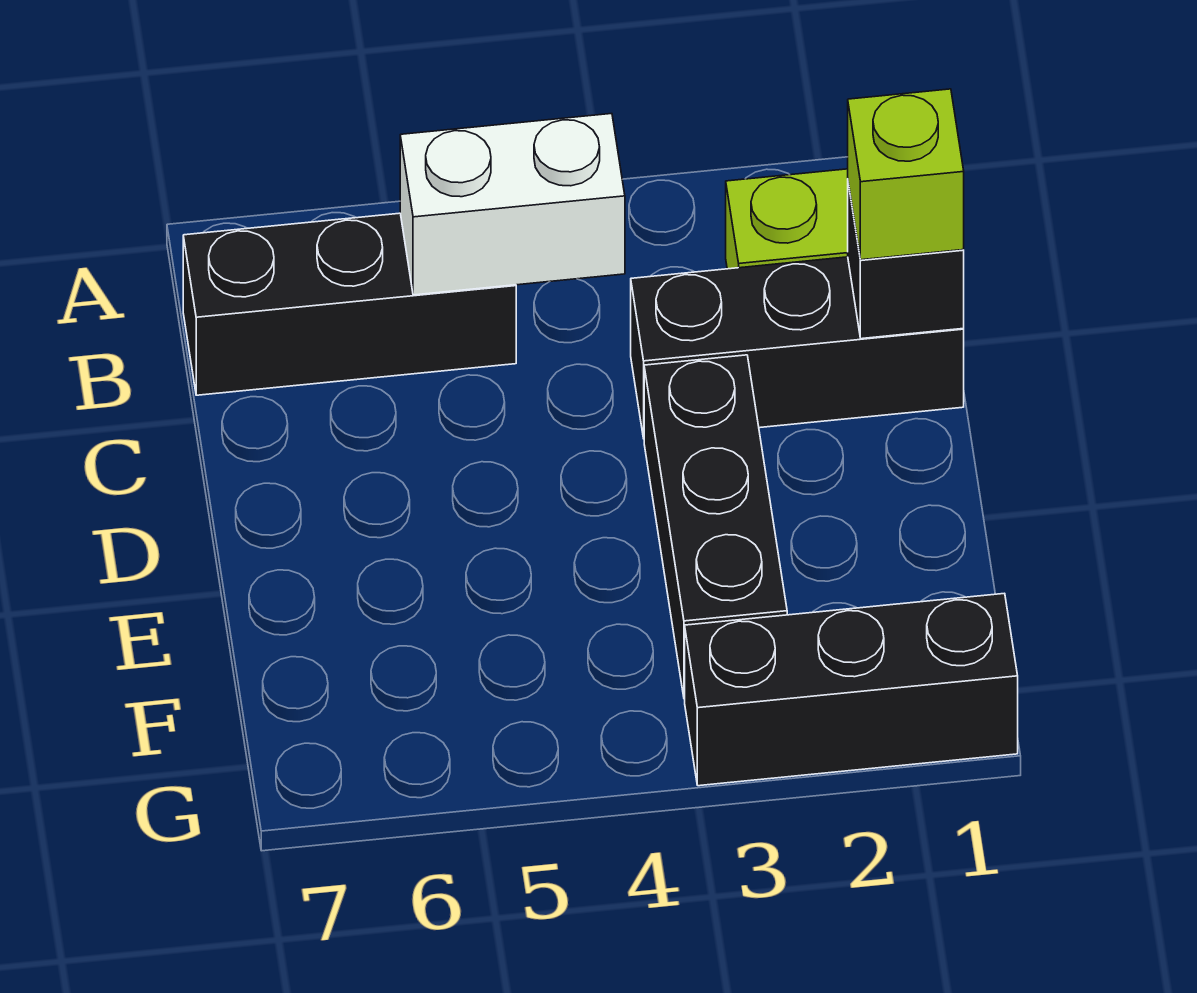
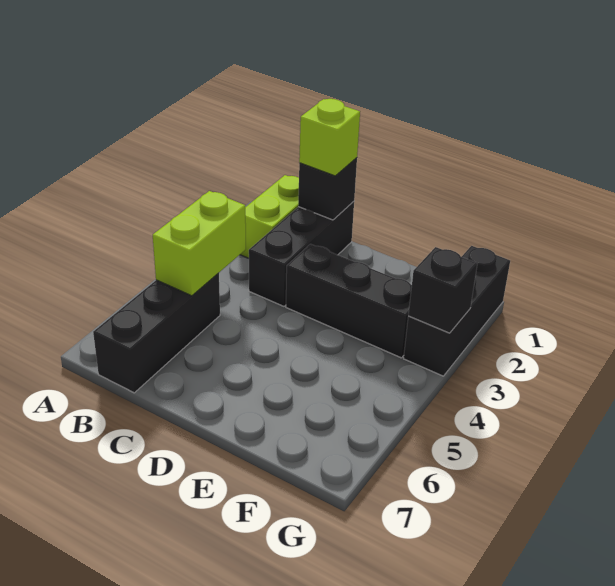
white 1x2 brick [400,114,625,295] -> lime 1x2 brick [153,191,246,296]
none -> black 1x1 brick [408,247,477,333]

